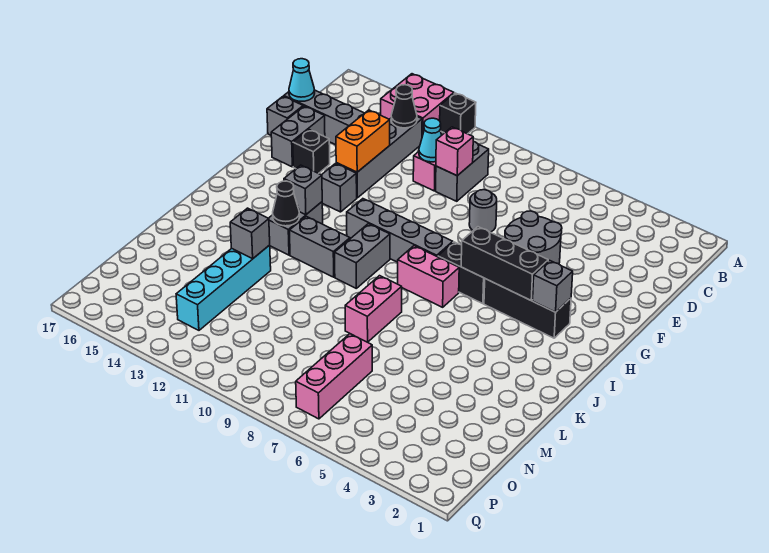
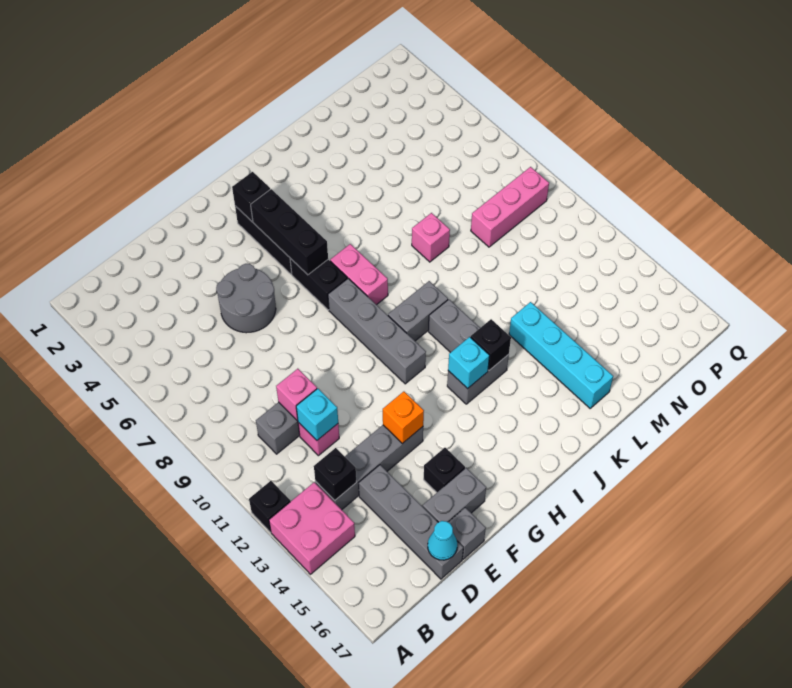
black 1x1 cone [391,85,417,128] -> black 1x1 brick [314,448,356,500]
cyan 1x1 cone [419,118,442,162] -> cyan 1x1 brick [296,389,338,440]
grey 1x1 round brick [469,190,497,232] -> none
orange 1x2 brick [336,110,390,172] -> orange 1x1 brick [383,392,424,444]
grey 1x1 brick [322,164,357,212] -> none
grey 1x1 brick [533,260,573,312] -> black 1x1 brick [232,172,270,222]
grey 1x1 brick [284,165,322,215] -> cyan 1x1 brick [448,337,490,389]
black 1x1 cone [273,181,300,226] -> black 1x1 brick [471,319,511,370]
pink 1x2 brick [345,276,402,342] -> pink 1x1 brick [412,213,450,262]
cyan 1x4 brick [176,245,271,330] -> cyan 1x4 brick turned to [509,302,613,408]
grey 1x1 brick [230,208,270,259] -> none
pink 1x3 brick [296,334,372,419] -> pink 1x3 brick moved to [471,167,549,247]

